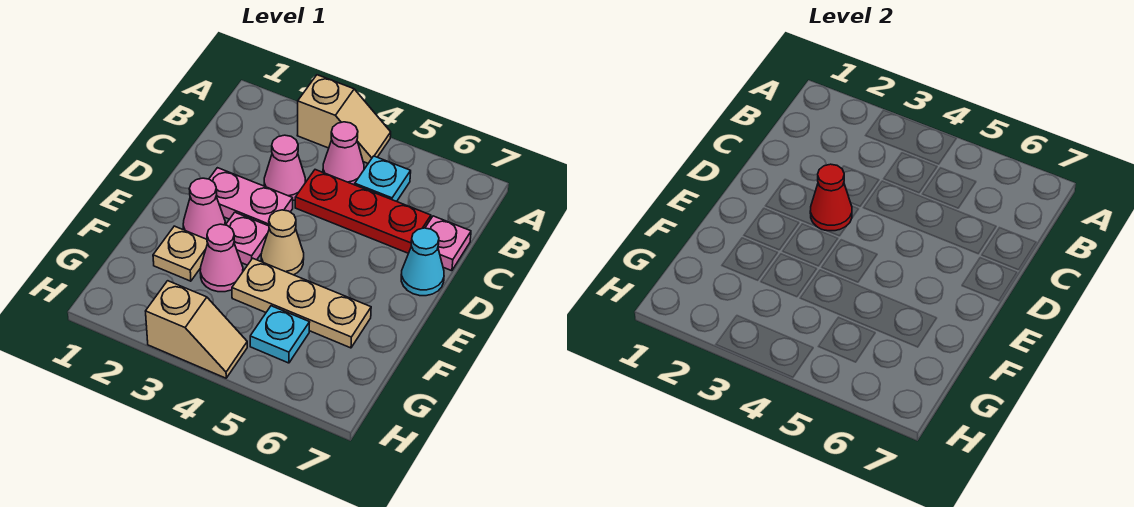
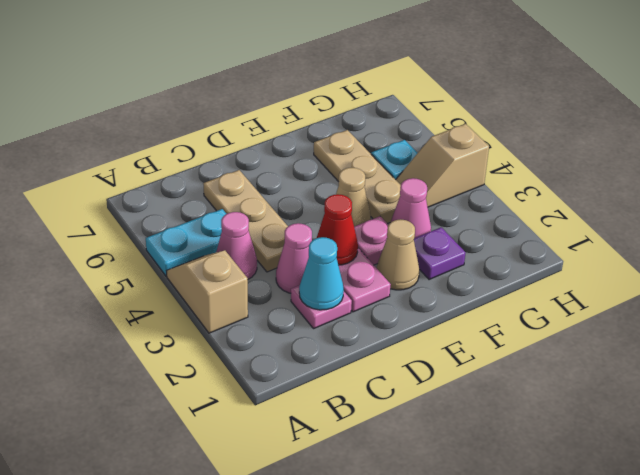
cyan 1x1 plate [355,156,411,201] -> cyan 1x2 plate [146,209,226,276]
red 1x3 plate [295,170,431,253] -> tan 1x3 plate [203,170,288,272]
pink 1x1 plate [425,216,471,271] -> pink 1x1 plate moved to [291,285,352,329]
cyan 1x1 cone [401,228,444,296] -> cyan 1x1 cone moved to [299,237,344,310]
pink 1x1 cone [183,178,225,239] -> tan 1x1 cone [377,219,419,290]
tan 1x1 plate [153,226,207,281] -> purple 1x1 plate [414,227,465,280]
tan 1x2 slope [146,281,247,378] -> tan 1x2 slope turned to [396,124,489,207]

